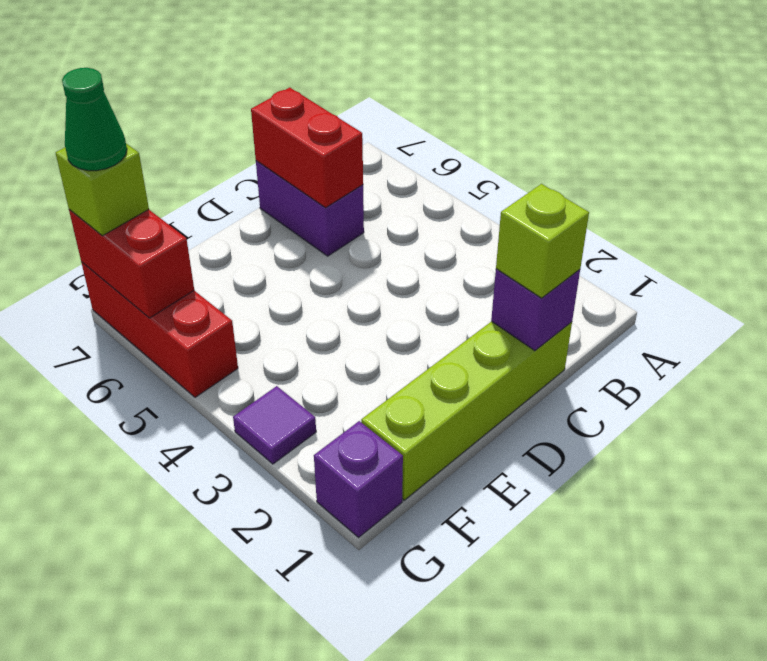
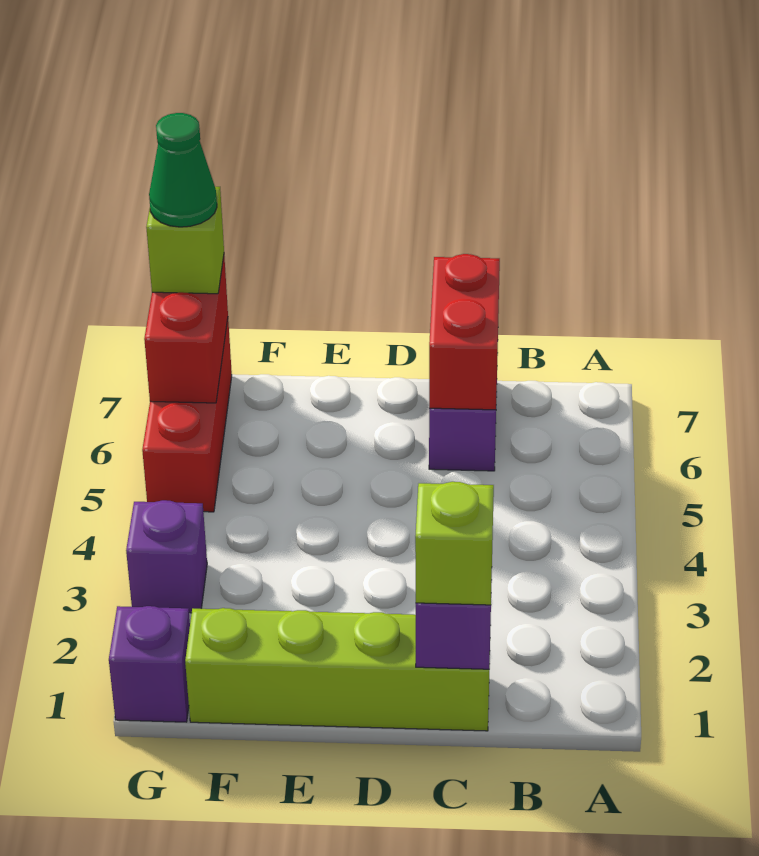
purple 1x1 tile [233,386,316,464] -> purple 1x1 brick [126,500,207,613]

